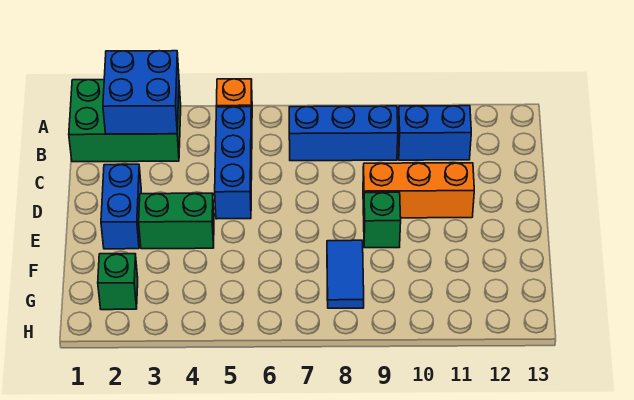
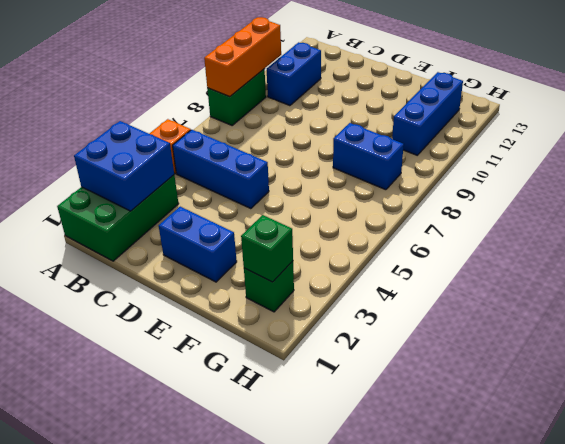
blue 1x3 brick [289,106,398,161] -> blue 1x3 brick moved to [392,72,463,155]
orange 1x3 brick [363,163,474,218] -> orange 1x3 brick moved to [204,17,281,97]
green 1x2 brick [139,193,214,249] -> green 1x2 brick moved to [207,69,266,125]
green 1x1 brick [364,192,401,248] -> green 1x1 brick moved to [241,215,293,282]
blue 1x2 tile [327,240,364,308] -> blue 1x2 brick [333,123,404,190]

